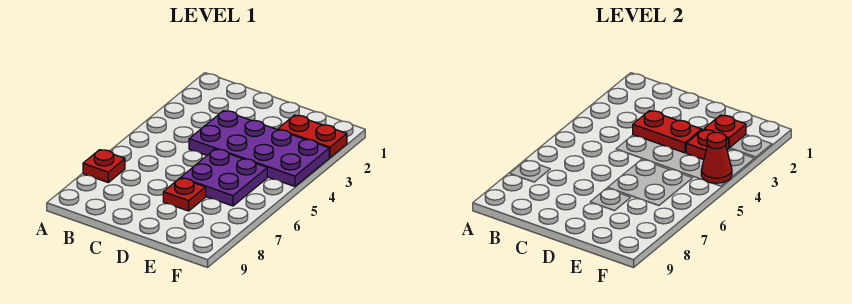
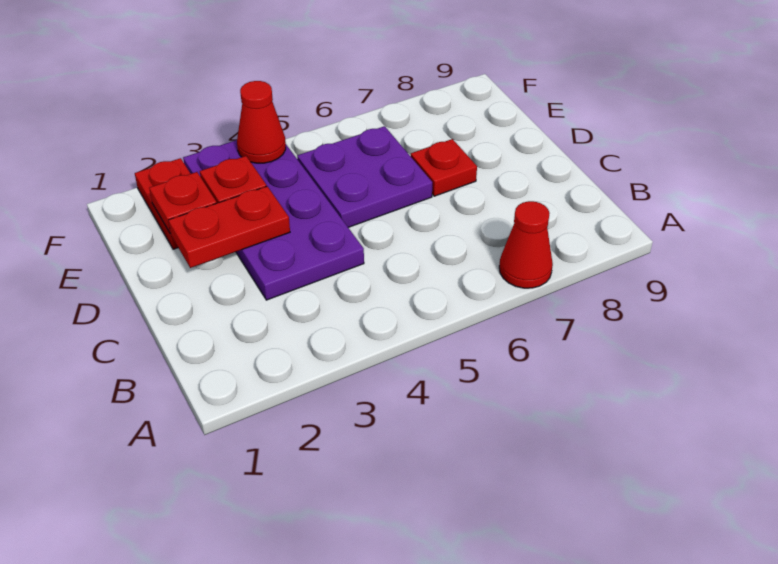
red 1x1 plate [83,150,125,182] -> red 1x1 cone [499,201,553,288]
red 1x2 plate [633,111,702,153] -> red 1x2 plate turned to [168,186,290,268]

